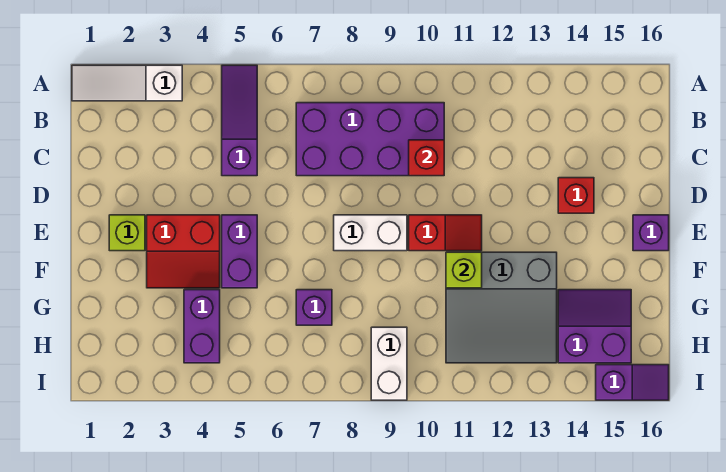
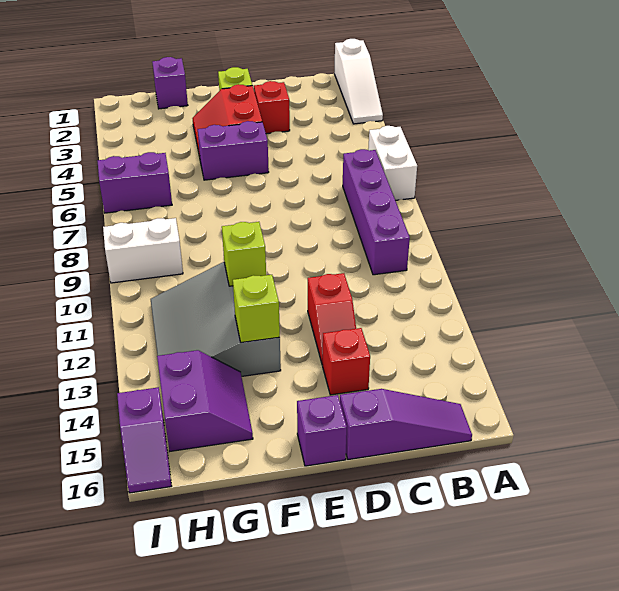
white 1x3 slope [72,65,182,101] -> white 1x3 slope turned to [334,39,383,124]
purple 1x3 slope [222,65,257,176] -> purple 1x3 slope moved to [340,389,472,460]
purple 2x4 brick [296,103,444,176] -> purple 1x4 brick [343,149,410,275]
red 1x1 brick [409,140,444,176] -> red 1x1 brick moved to [254,81,290,134]
white 1x2 brick [334,215,407,251] -> white 1x2 brick moved to [368,126,417,200]
red 1x2 slope [409,215,482,251] -> red 1x2 slope moved to [308,273,356,365]
none -> lime 1x1 brick [233,275,280,343]
purple 1x2 brick [184,290,220,363] -> purple 1x2 brick moved to [98,152,172,213]
purple 1x1 brick [296,290,332,325] -> purple 1x1 brick moved to [152,57,188,109]

